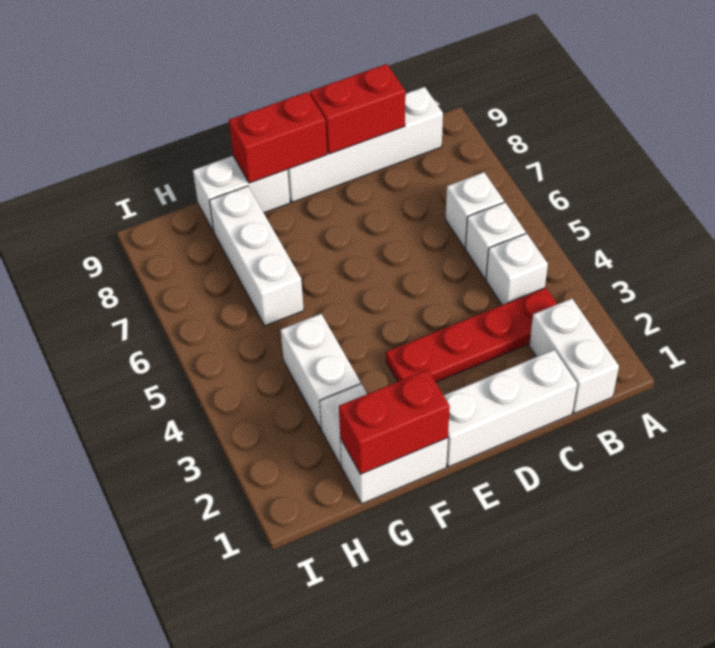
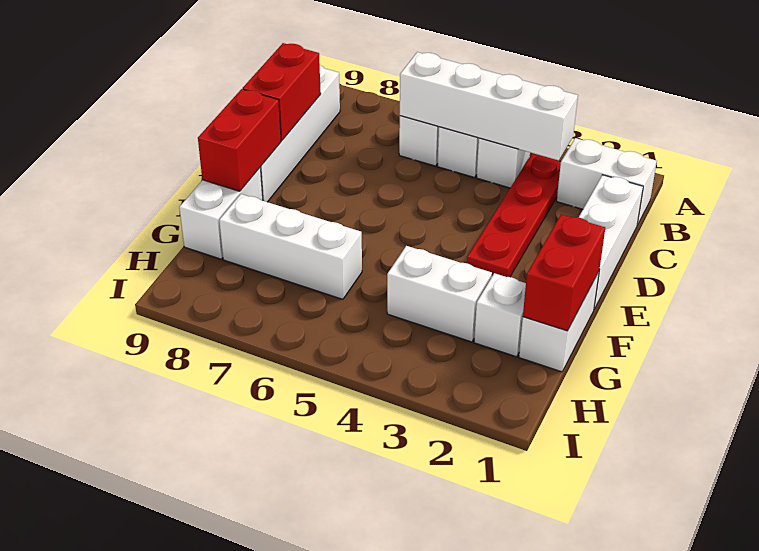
none -> white 1x4 brick [400,52,578,160]

